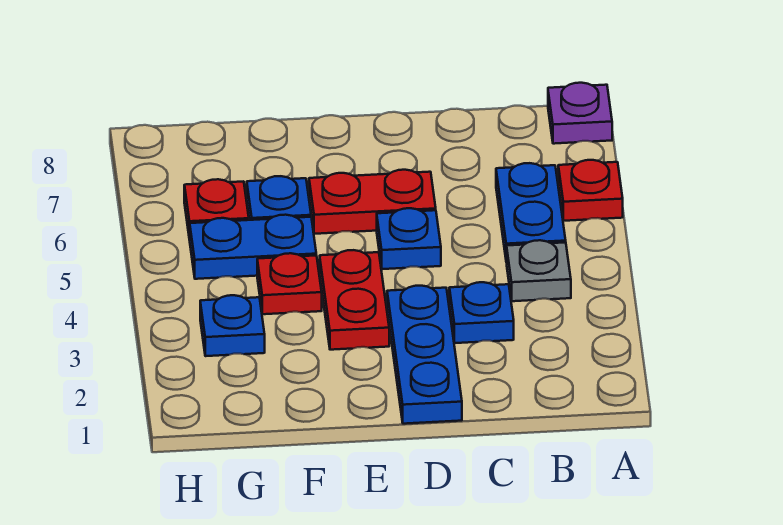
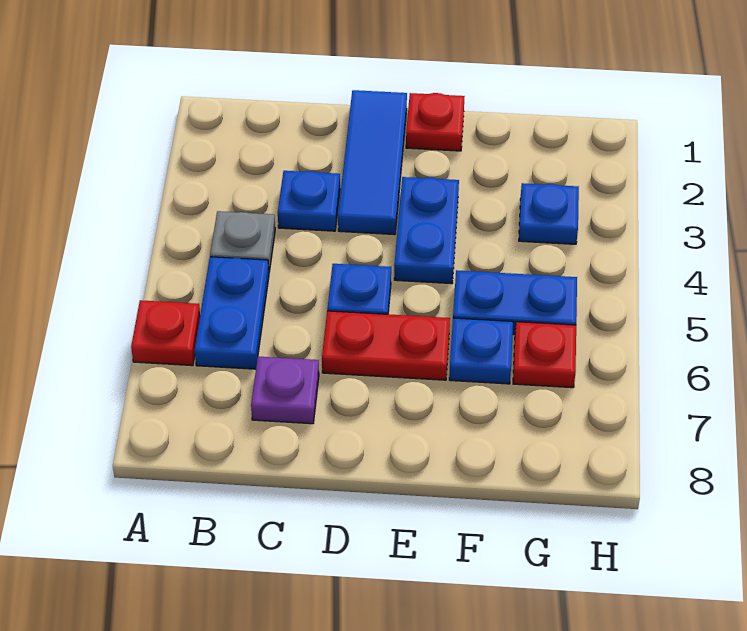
purple 1x1 plate [548,83,612,144] -> purple 1x1 plate moved to [251,357,319,424]
blue 1x3 plate [387,286,462,424] -> blue 1x3 tile [338,90,407,235]
red 1x2 plate [320,250,389,350] -> blue 1x2 plate [394,177,459,284]
red 1x1 plate [257,253,322,314] -> red 1x1 plate moved to [406,93,465,151]

